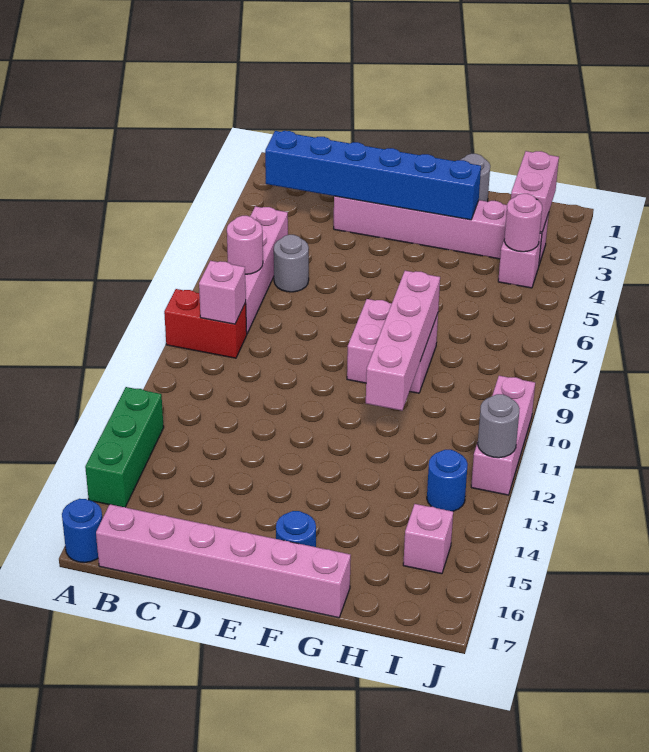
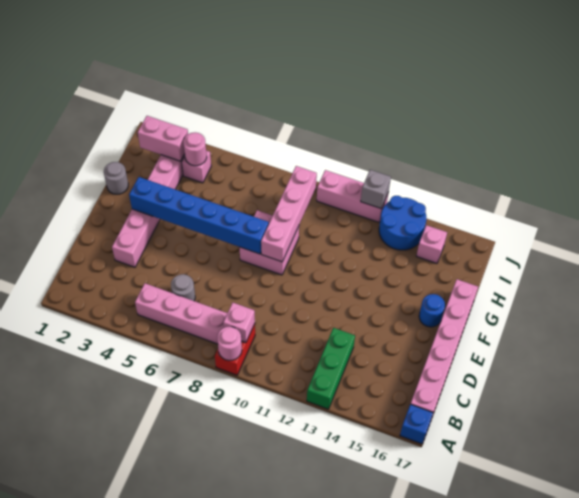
green 1x3 brick [85,387,164,507] -> green 1x3 brick turned to [307,328,355,409]
blue 1x1 round brick [62,499,103,563] -> blue 1x1 brick [400,404,433,444]
blue 1x6 brick [265,131,481,220] -> blue 1x6 brick turned to [129,177,269,254]
pink 1x1 round brick [227,216,263,274] -> pink 1x1 round brick moved to [217,327,242,361]
pink 1x4 brick [366,271,440,411] -> pink 1x4 brick turned to [261,166,317,262]
blue 1x1 round brick [427,450,468,511] -> blue 2x2 round brick [379,196,426,250]
grey 1x1 round brick [478,394,520,458] -> grey 1x1 brick [361,170,391,209]

